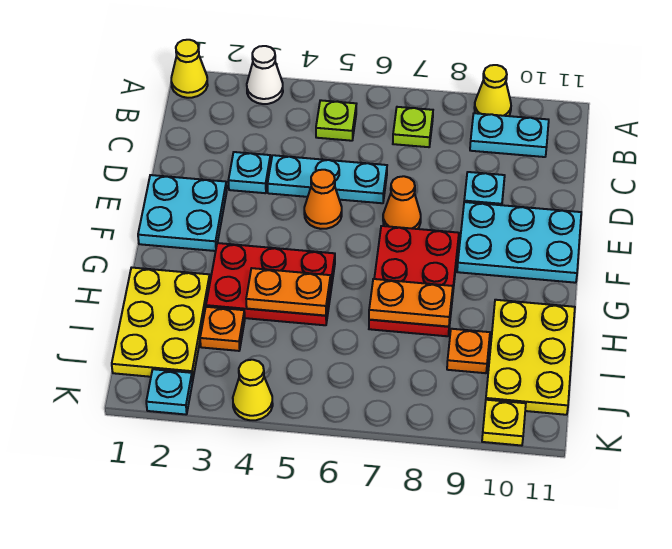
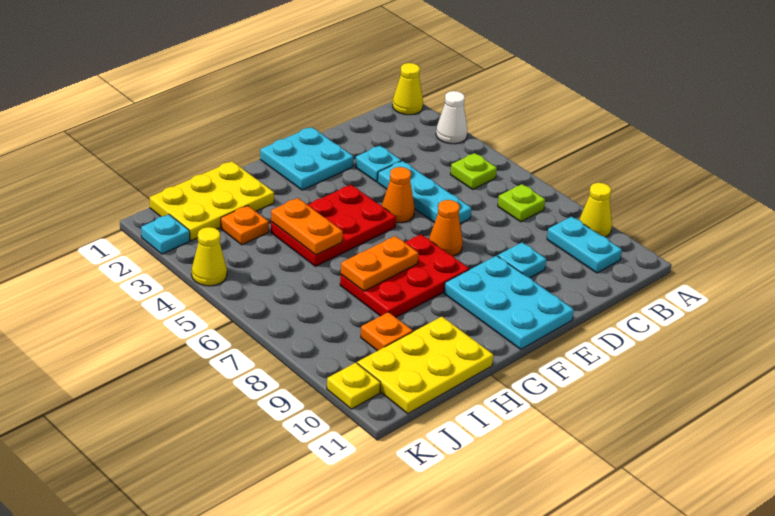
red 2x3 plate [206,243,335,325] -> red 2x3 plate turned to [271,185,396,266]
orange 1x2 plate [369,279,453,327] -> orange 1x2 plate turned to [341,236,419,291]

